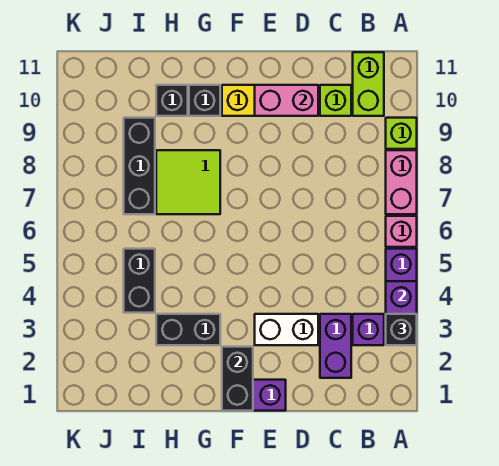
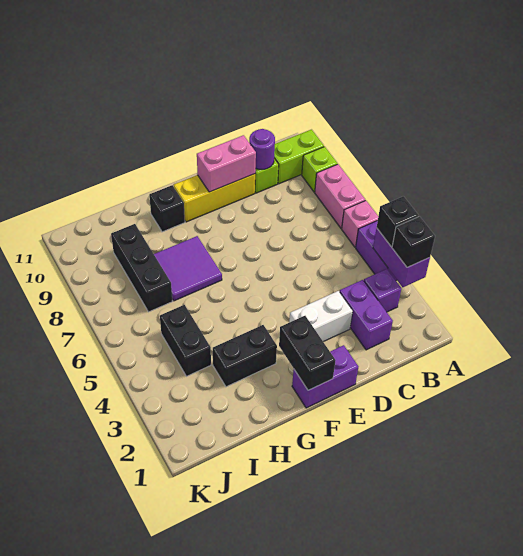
lime 1x2 brick [353,52,384,116] -> lime 1x2 brick turned to [274,130,324,184]
none -> purple 1x1 round brick [249,129,275,169]
lime 2x2 tile [156,150,220,214] -> purple 2x2 tile [154,236,222,301]
black 1x1 brick [156,85,188,116] -> black 1x1 brick moved to [377,196,419,247]

